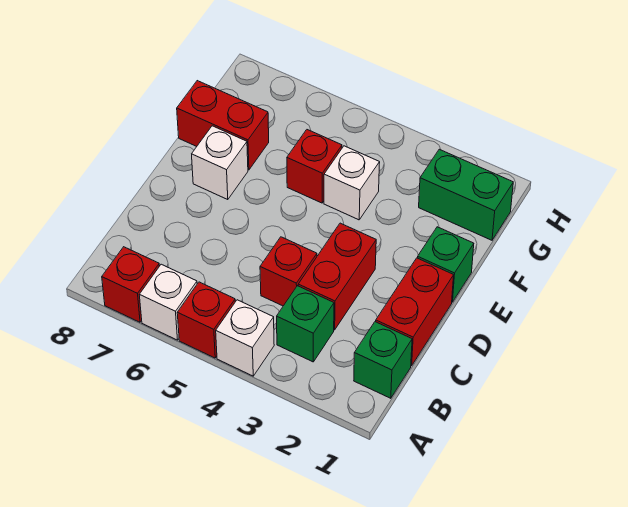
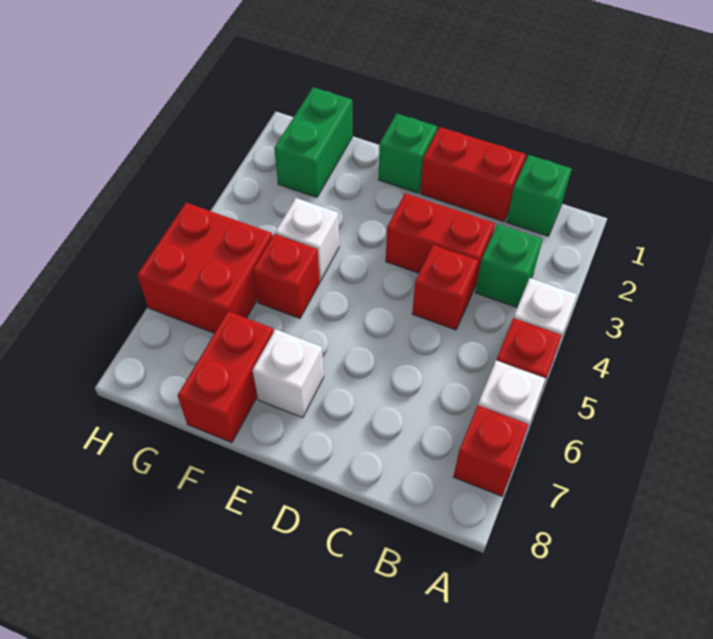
none -> red 2x2 brick [137,203,273,333]

